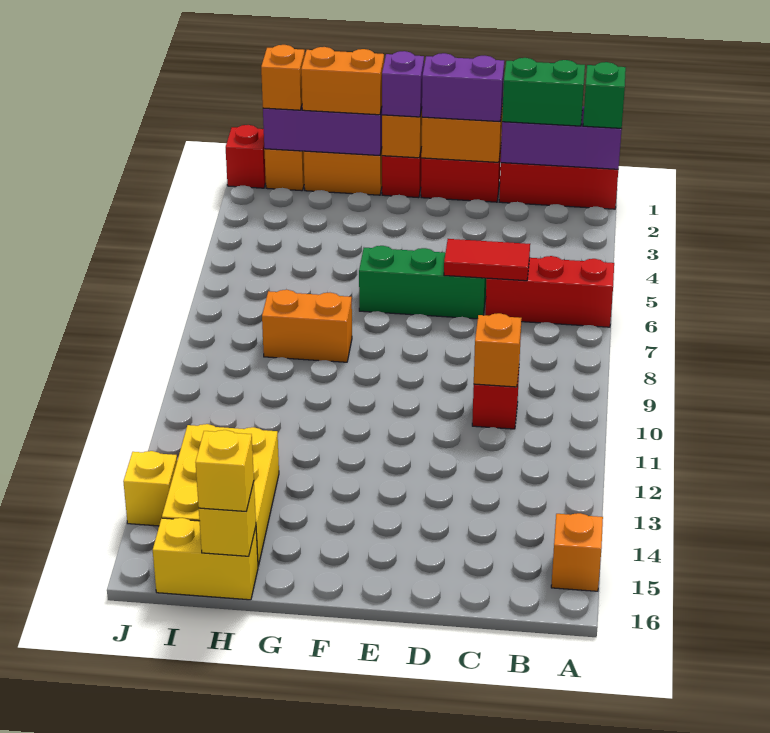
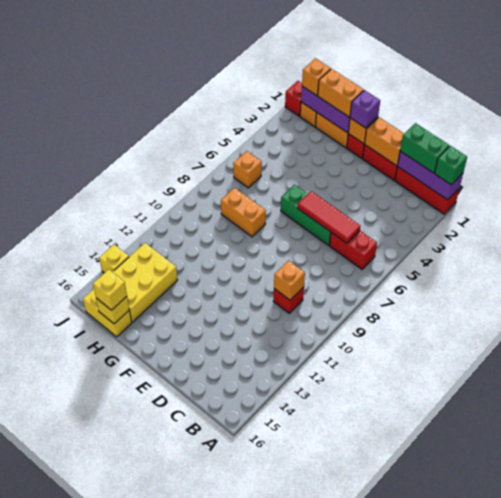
red 1x3 brick [485,256,614,327] -> red 1x2 brick [329,231,377,269]
orange 1x1 brick [551,513,603,591] -> orange 1x1 brick moved to [233,151,262,188]
red 1x2 tile [444,239,530,281] -> red 1x3 tile [298,191,361,243]
purple 1x2 brick [422,53,504,122] -> none

